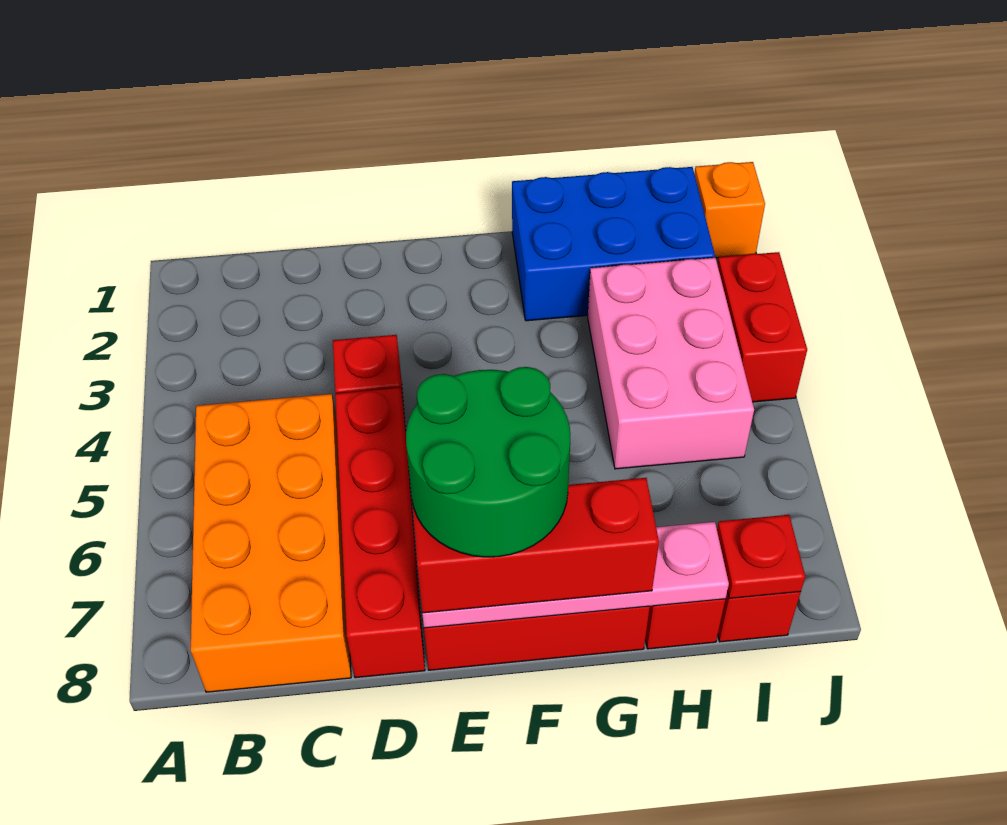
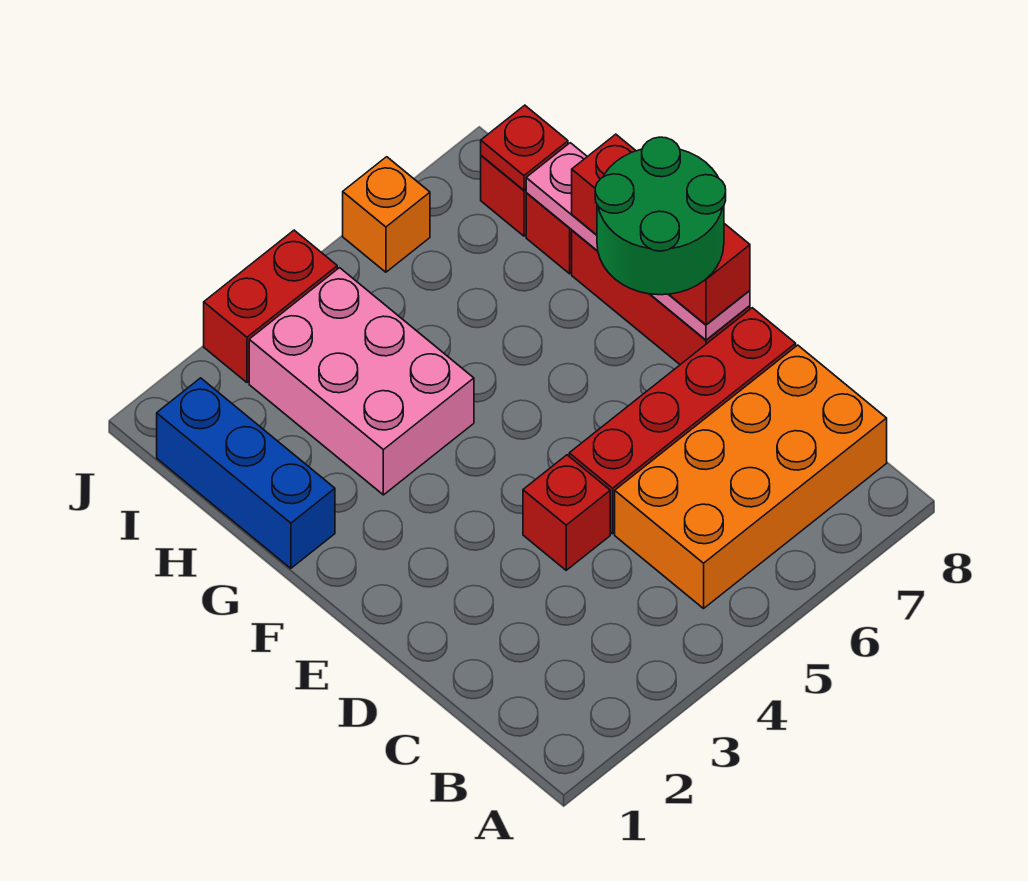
blue 2x3 brick [512,167,715,321] -> blue 1x3 brick [157,378,335,568]
pink 2x3 brick [588,257,754,469] -> pink 2x3 brick turned to [249,268,474,495]
orange 1x1 brick [694,162,765,258] -> orange 1x1 brick moved to [343,157,430,272]

